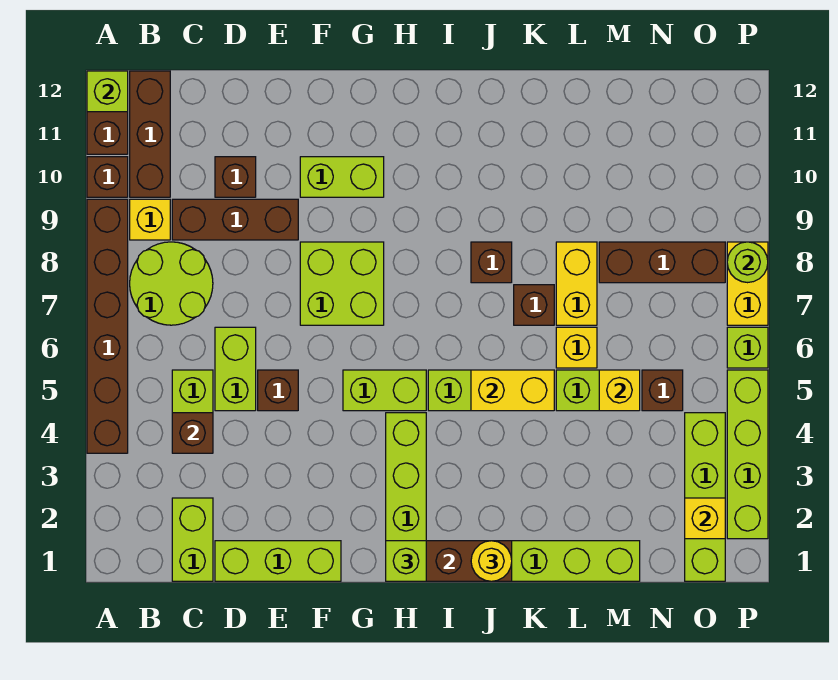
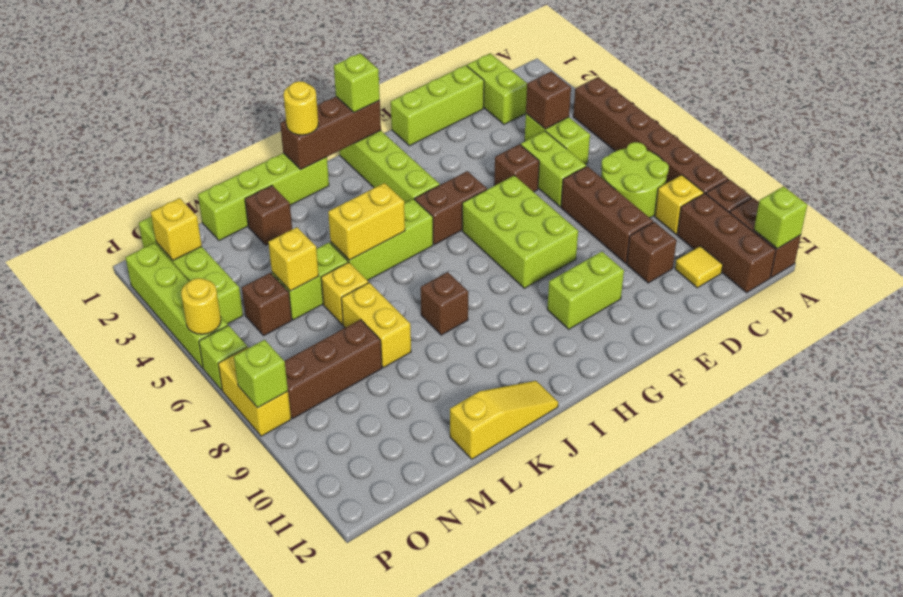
brown 1x3 brick [172,199,298,240] -> brown 1x3 brick turned to [561,166,653,263]
none -> yellow 1x1 tile [675,246,723,288]
lime 2x2 brick [300,242,384,325] -> lime 2x3 brick [462,175,578,288]
lime 1x2 brick [343,370,426,411] -> brown 1x2 brick [415,171,487,245]
none -> yellow 1x3 slope [450,381,558,459]
brown 1x1 brick [514,285,554,325] -> brown 1x1 brick moved to [245,186,292,245]
none -> yellow 1x1 round brick [181,278,221,334]
lime 1x1 round brick [727,242,768,283] -> lime 1x1 brick [234,340,288,408]

